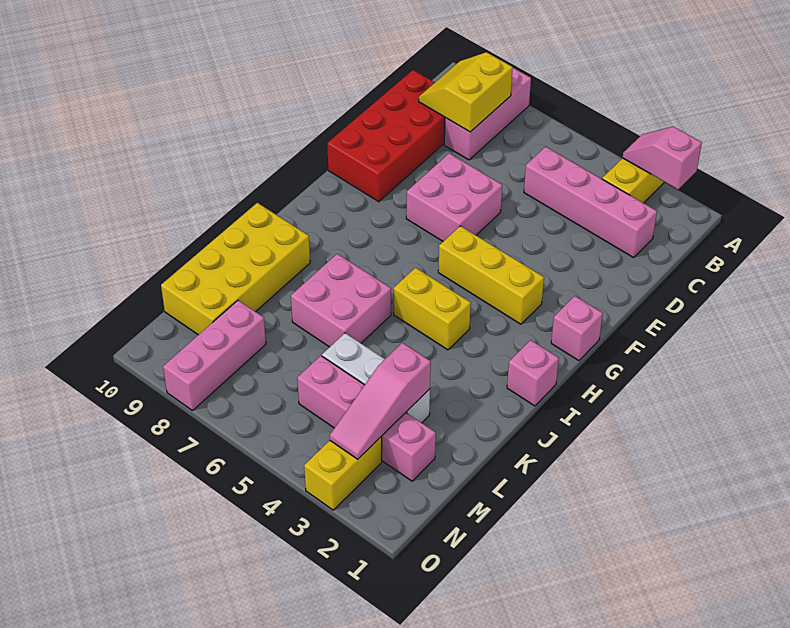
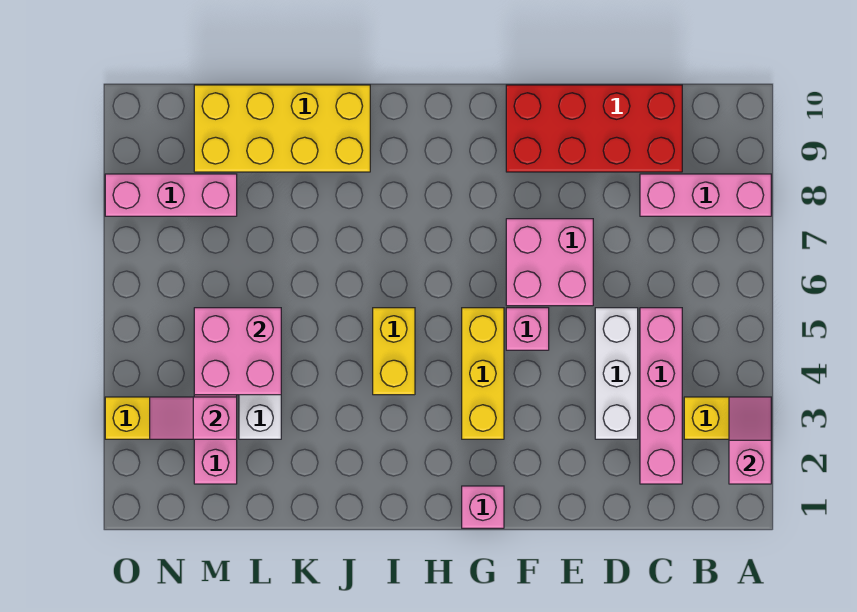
yellow 2x2 slope [419,52,513,132] -> none
none -> white 1x3 brick [595,308,638,439]
pink 1x1 brick [507,340,559,406] -> pink 1x1 brick moved to [506,308,549,350]
pink 2x2 brick [291,254,391,347] -> pink 2x2 brick moved to [194,308,281,395]
pink 1x3 slope [329,343,431,459] -> pink 1x2 slope [150,397,237,439]

